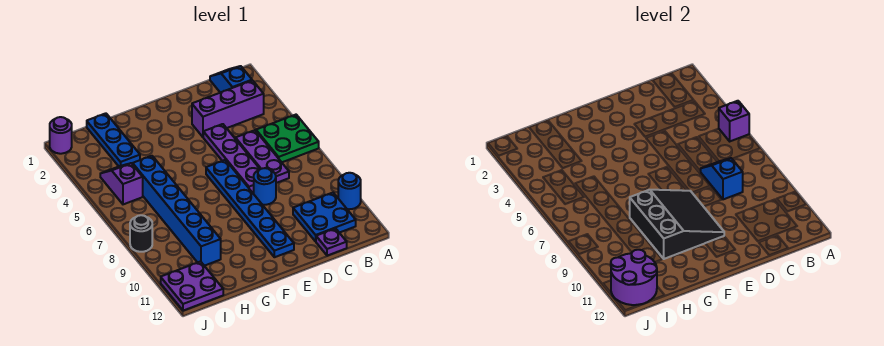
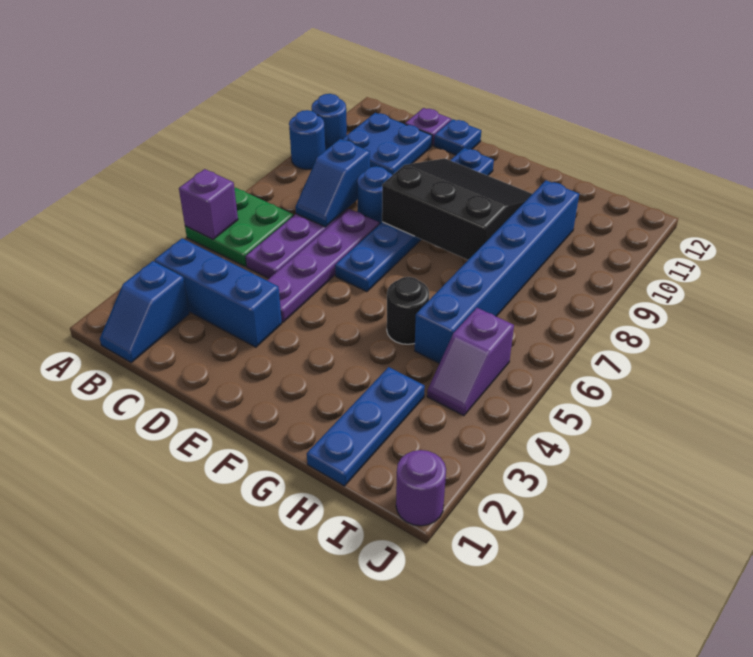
none -> blue 1x1 round brick [289,110,325,169]
purple 1x3 brick [192,80,264,137] -> blue 1x3 brick [154,238,282,347]
none -> blue 1x1 plate [434,119,481,155]
black 3x3 slope [630,190,724,259] -> black 3x3 slope turned to [382,158,532,260]
purple 2x2 plate [161,262,223,311] -> none
purple 2x2 round brick [611,250,657,305] -> none
black 1x1 round brick [130,215,152,252] -> black 1x1 round brick moved to [387,277,429,344]

